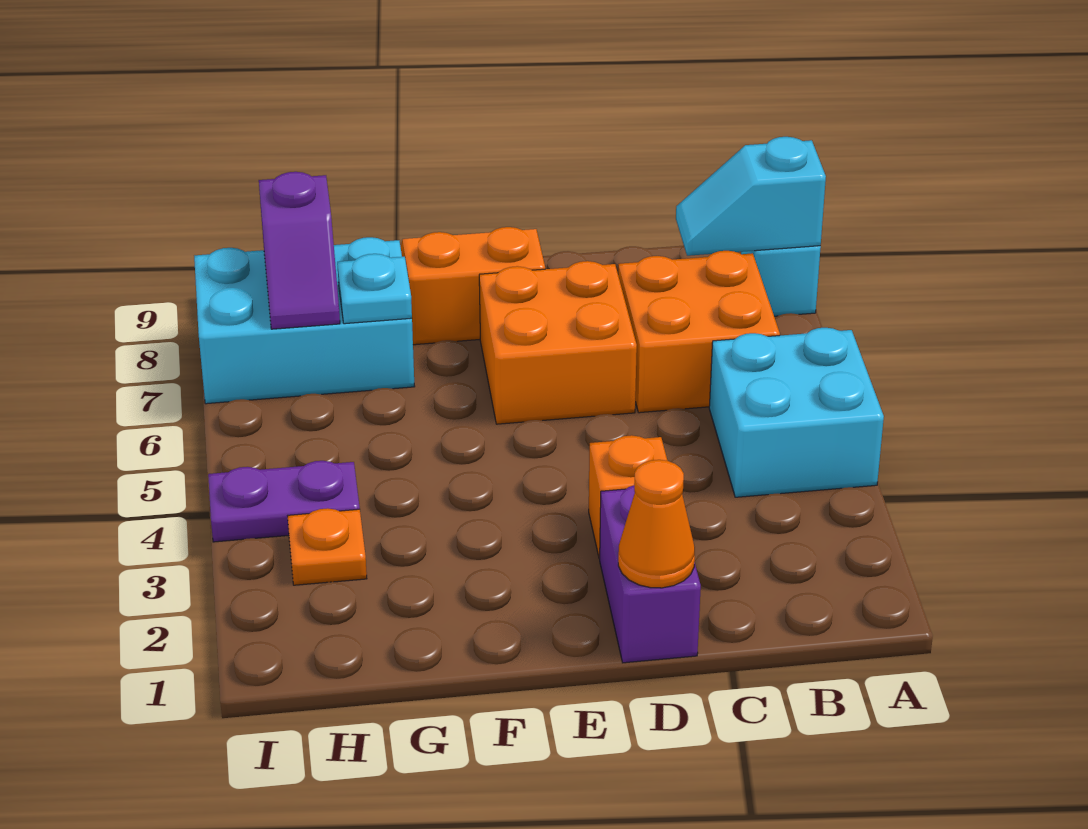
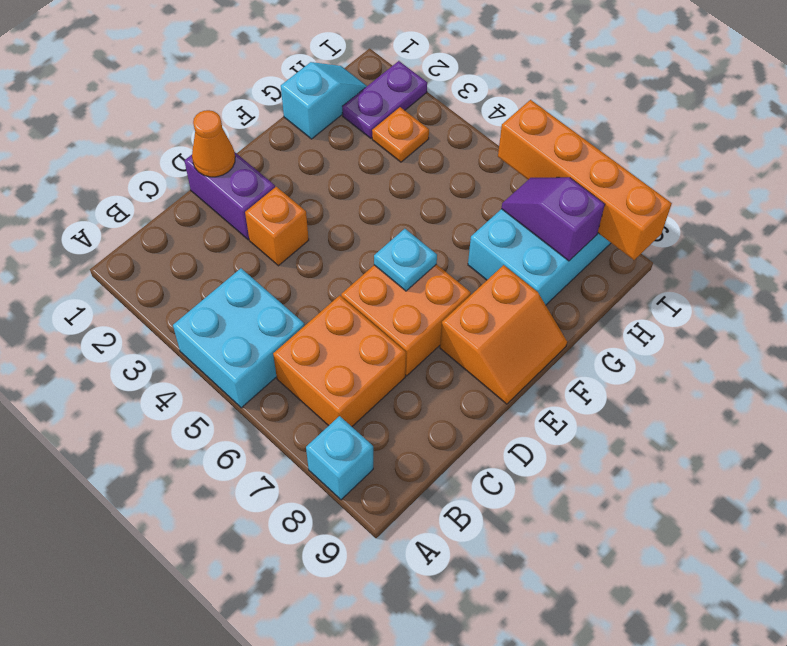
cyan 1x2 slope [676,137,826,256] -> cyan 1x2 slope moved to [281,62,367,139]
cyan 1x1 plate [337,254,412,324] -> cyan 1x1 plate moved to [374,229,437,291]
purple 1x2 plate [208,461,360,542] -> purple 1x2 plate moved to [342,61,427,138]
none -> orange 1x4 brick [498,100,672,260]

